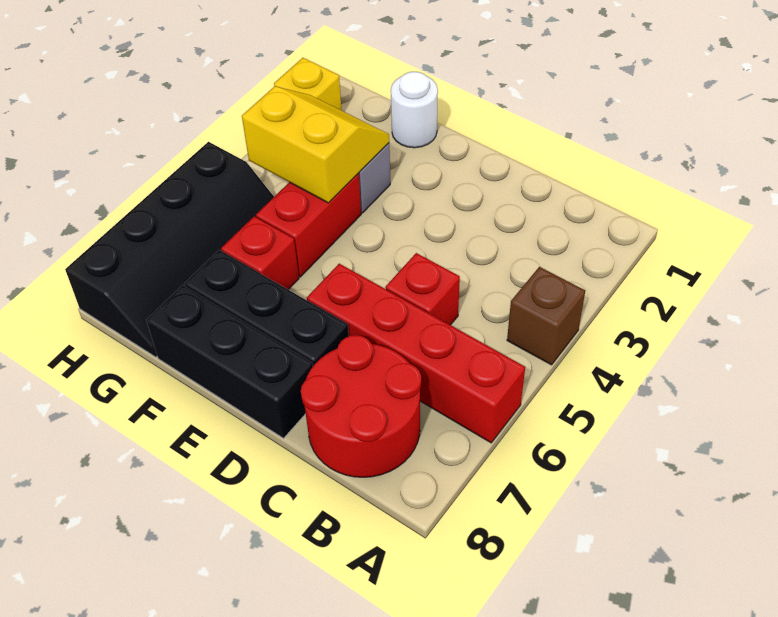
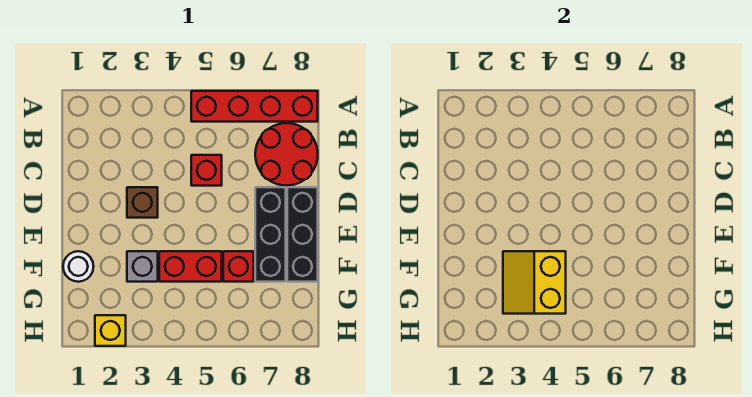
brown 1x1 brick [507,267,585,365] -> brown 1x1 brick moved to [127,187,158,218]
red 1x4 brick [307,264,525,443] -> red 1x4 brick turned to [191,91,318,122]
black 2x4 slope [65,142,274,357] -> none

